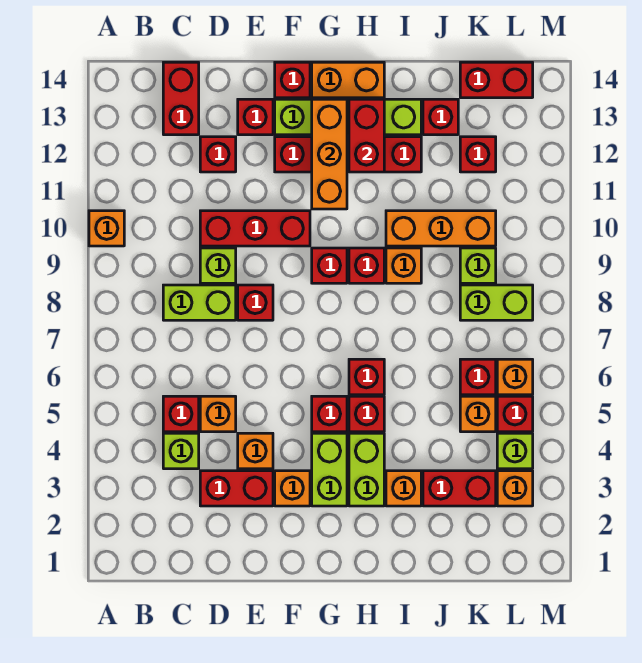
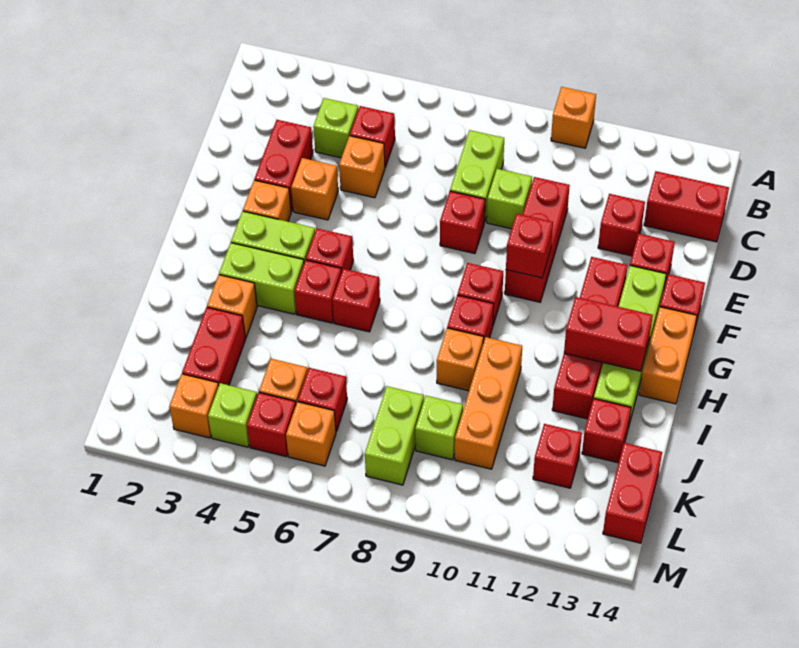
none -> red 1x1 brick [506,214,553,278]
orange 1x3 brick [312,99,347,209] -> none

